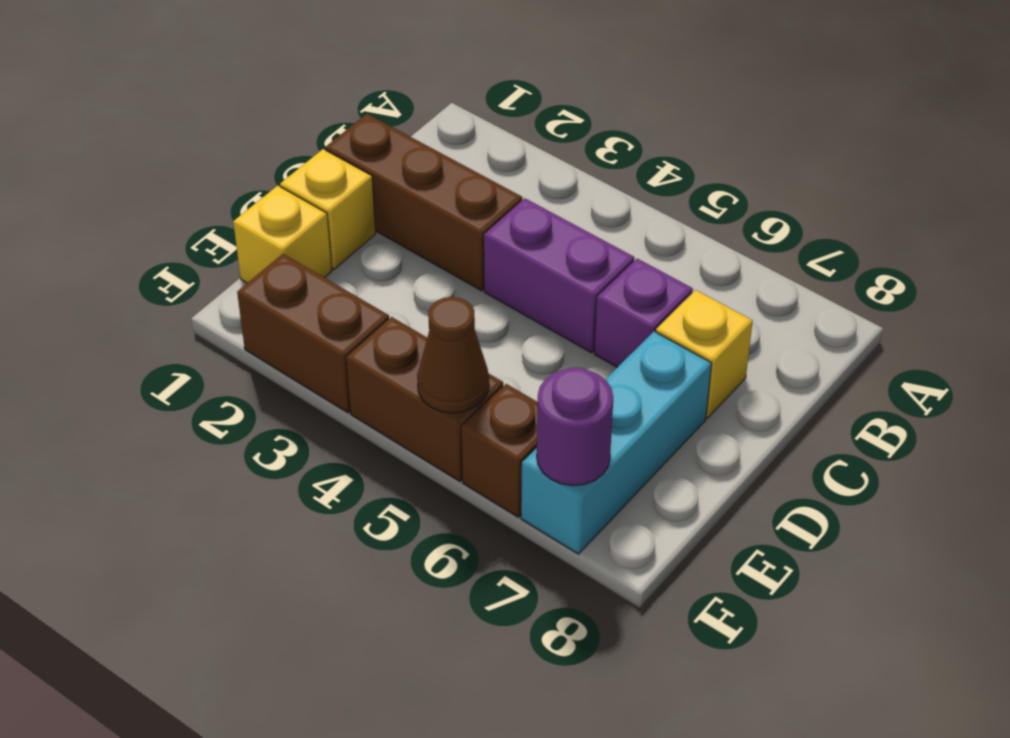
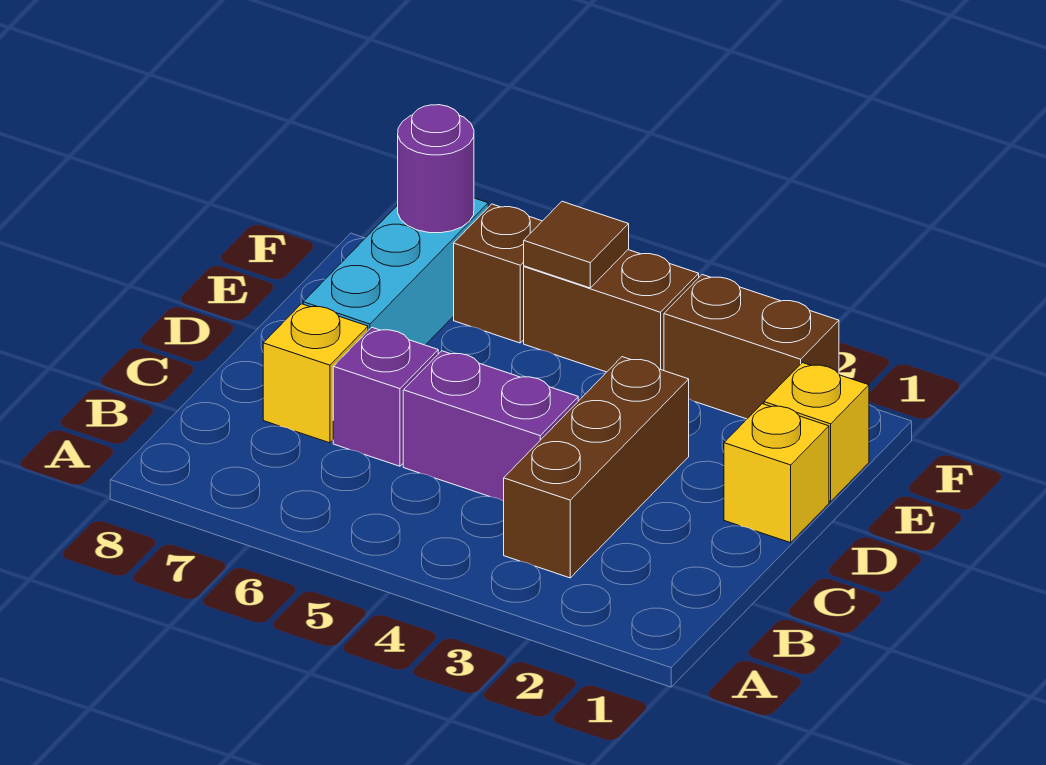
brown 1x3 brick [325,114,522,291] -> brown 1x3 brick turned to [504,357,689,578]
brown 1x1 cone [417,297,489,413] -> brown 1x1 tile [524,201,629,288]

